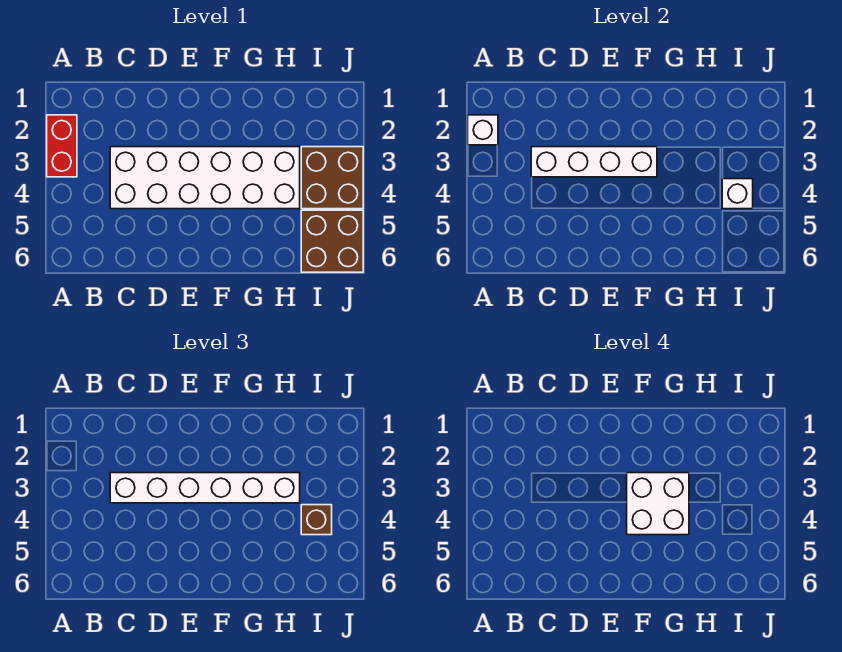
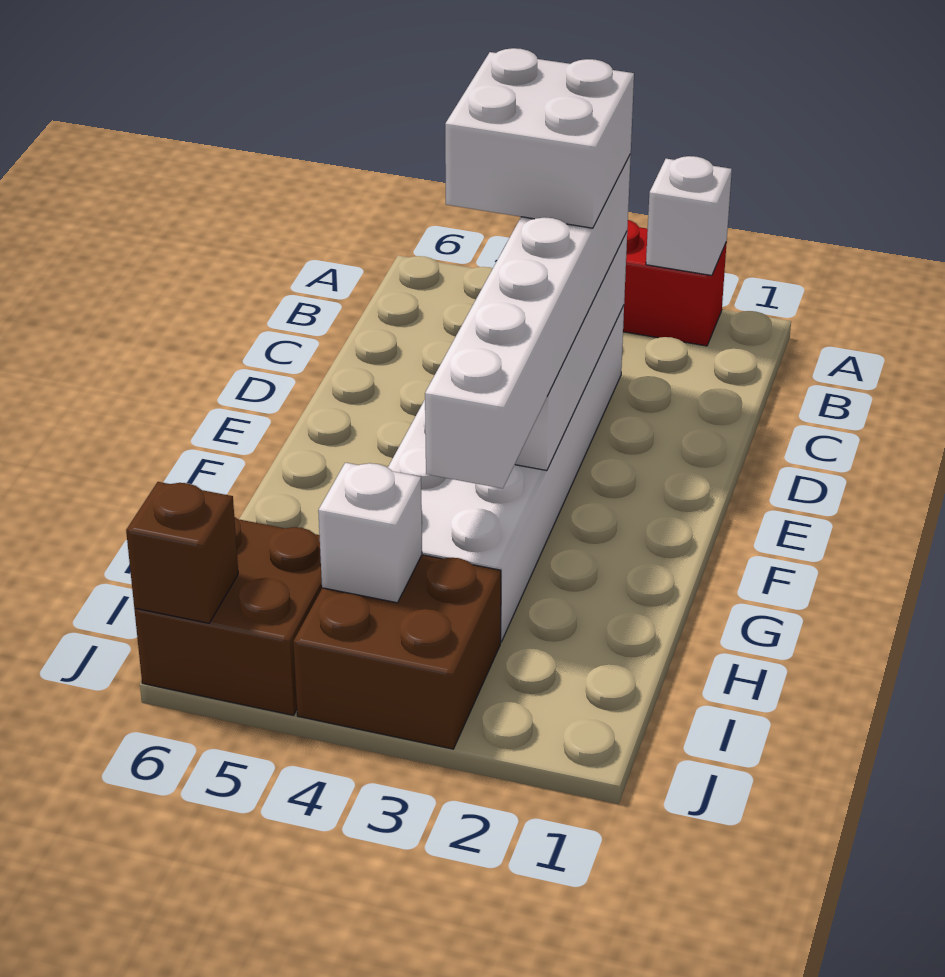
white 2x2 brick [627,473,689,535] -> white 2x2 brick moved to [445,48,634,228]
brown 1x1 brick [301,505,332,535] -> brown 1x1 brick moved to [126,482,238,623]

